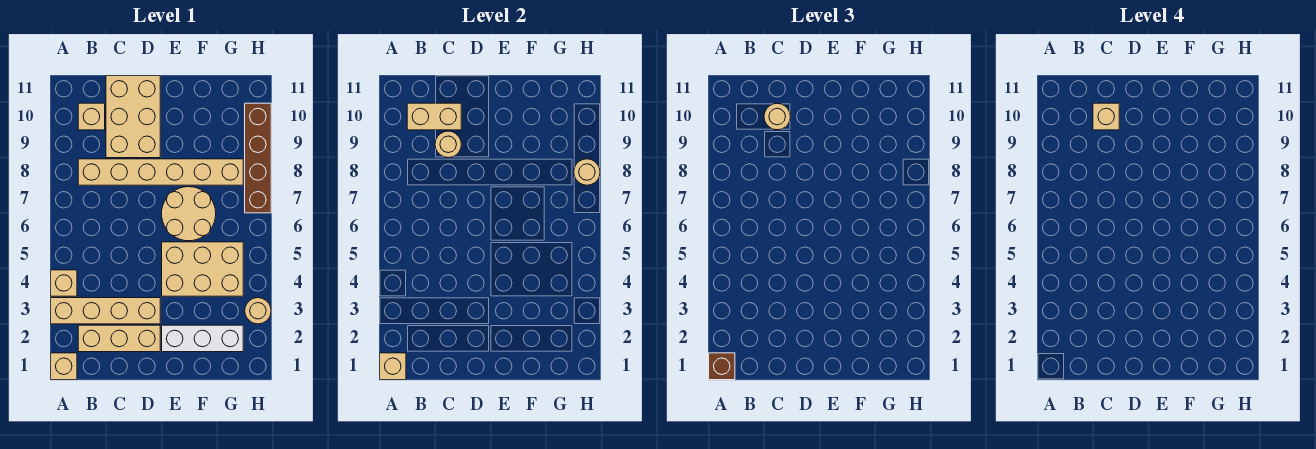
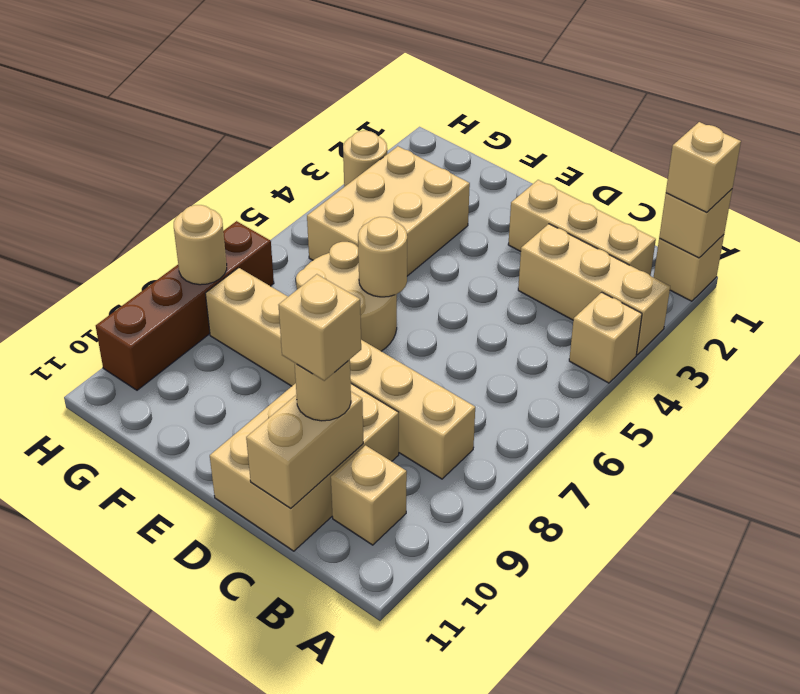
brown 1x1 brick [709,353,735,380] -> tan 1x1 brick [666,122,741,212]
tan 1x4 brick [51,298,160,324] -> tan 1x3 brick [518,224,670,355]
tan 1x2 brick [407,103,461,130] -> tan 1x2 brick turned to [246,392,363,508]
tan 1x1 round brick [435,131,461,158] -> tan 1x1 round brick moved to [358,217,407,297]
white 1x3 brick [162,325,243,352] -> none
tan 2x3 brick [162,242,243,296] -> tan 2x3 brick turned to [307,146,470,276]

